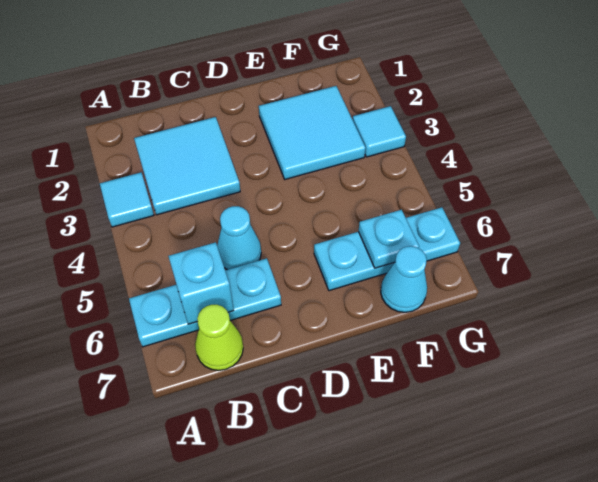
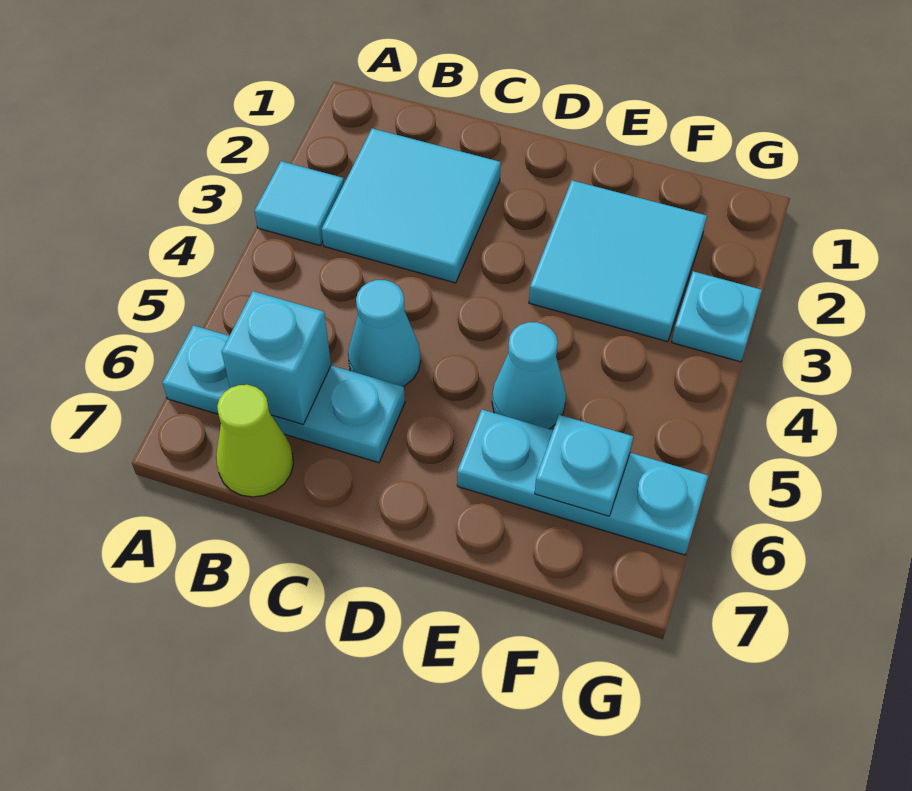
cyan 1x1 cone [381,246,427,312] -> cyan 1x1 cone moved to [492,322,566,429]
cyan 1x1 tile [353,106,406,157] -> cyan 1x1 plate [672,271,762,362]

